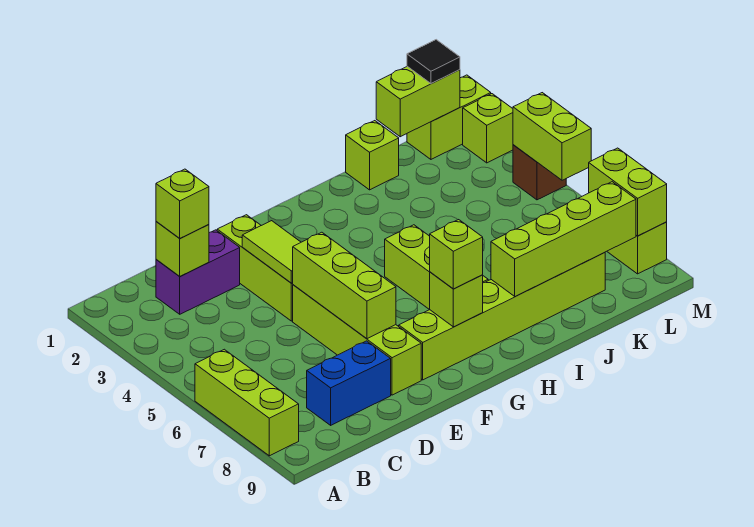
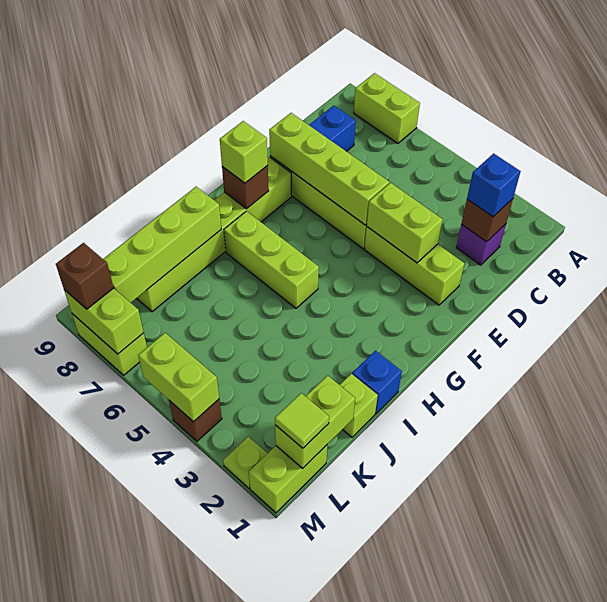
lime 1x3 brick [195,349,299,456] -> lime 1x2 brick [354,73,420,143]
purple 1x2 brick [156,230,240,314] -> purple 1x1 brick [456,224,506,265]
lime 1x1 brick [156,221,209,276] -> brown 1x1 brick [462,199,513,242]
lime 1x1 brick [156,169,209,238] -> blue 1x1 brick [467,154,521,217]
lime 1x2 tile [242,221,301,283] -> lime 1x2 brick [366,183,443,263]
lime 1x3 brick [293,232,396,339] -> lime 1x4 brick [269,113,389,225]
lime 1x1 brick [430,272,483,327] -> brown 1x1 brick [222,166,269,209]
none -> blue 1x1 brick [352,351,402,414]
black 1x1 tile [407,40,460,84] -> lime 1x1 tile [275,393,329,448]
lime 1x1 brick [463,94,513,163] -> lime 1x1 plate [223,437,267,488]
none -> brown 1x1 brick [56,243,114,309]

